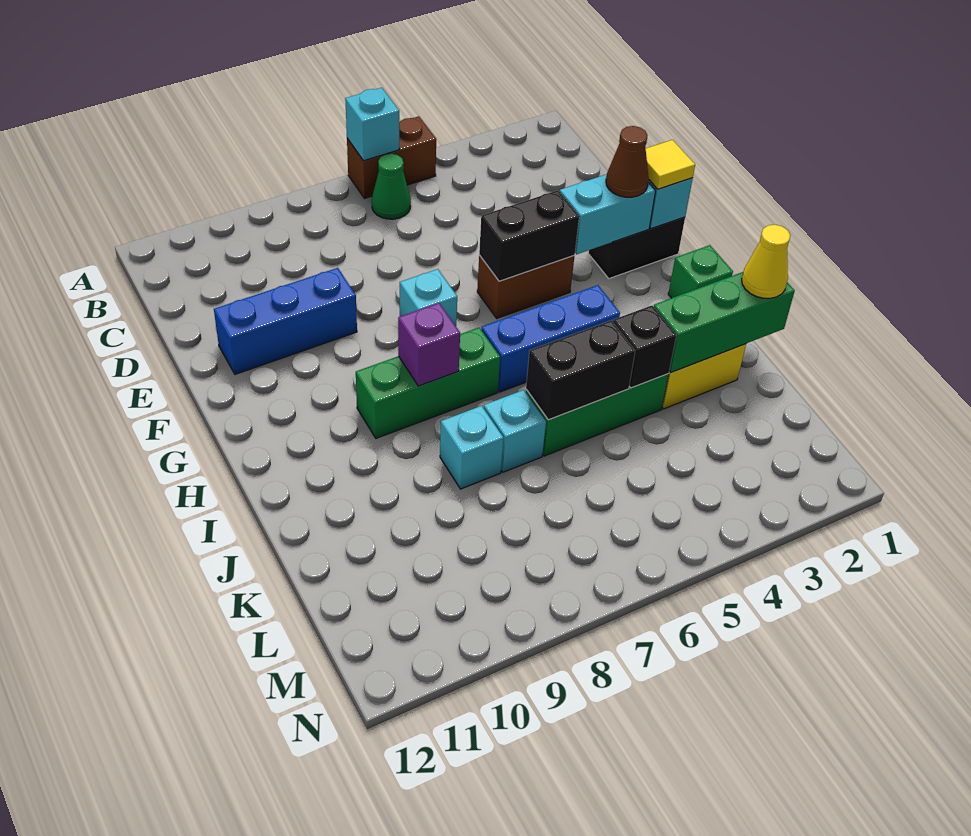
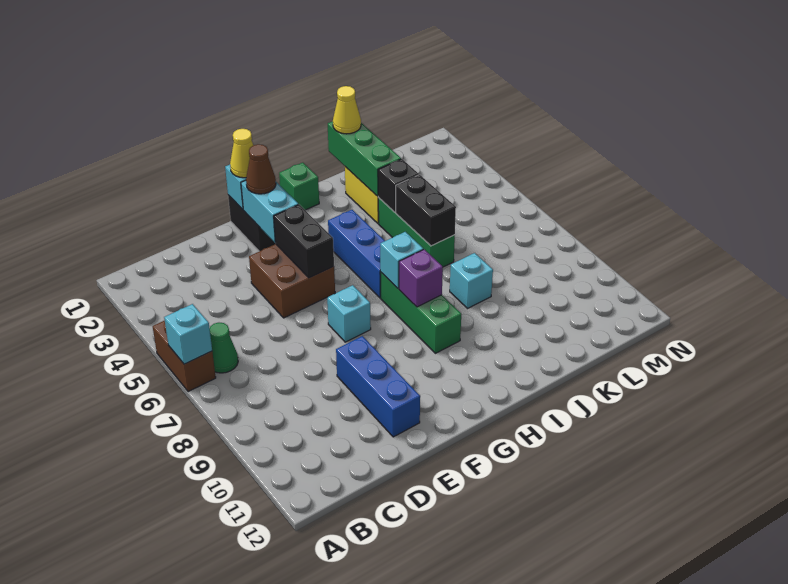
yellow 1x1 tile [646,140,695,189] -> yellow 1x1 cone [230,129,253,178]
brown 1x2 brick [477,255,574,318] -> brown 2x2 brick [249,244,335,318]
cyan 1x1 brick [484,390,546,472] -> cyan 1x1 brick moved to [380,232,423,288]

